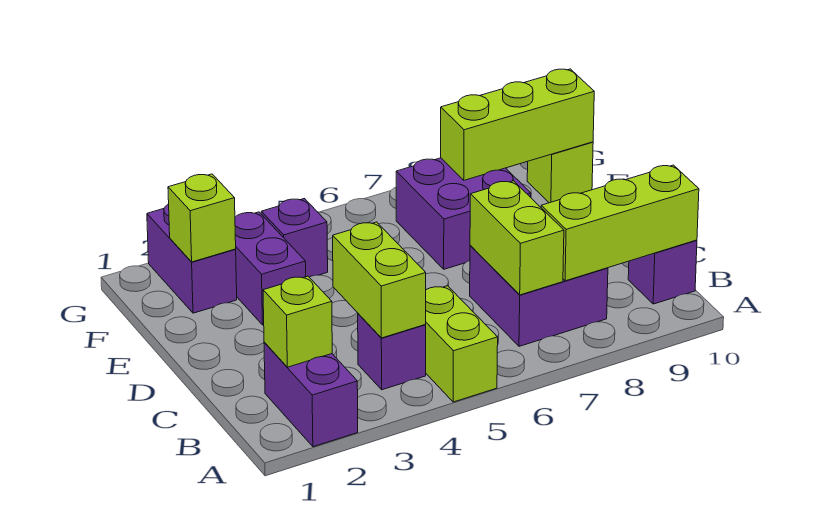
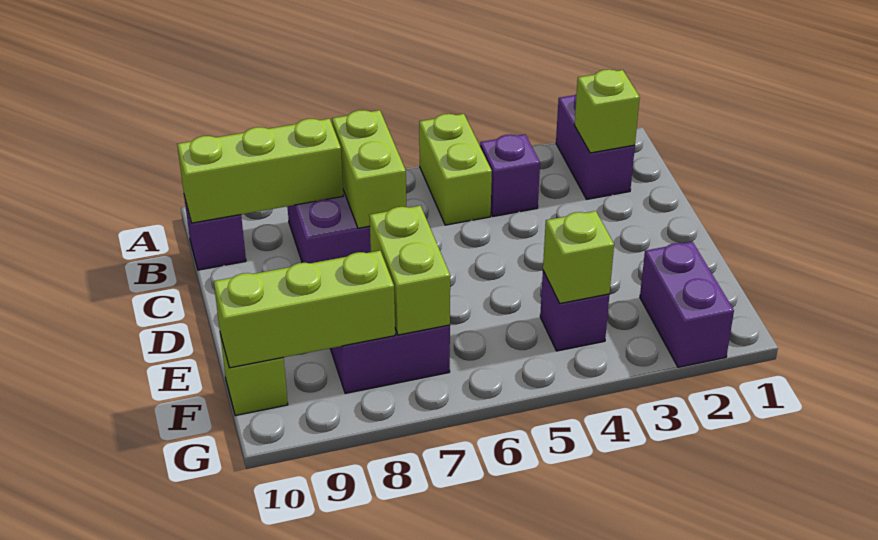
lime 1x2 brick [333,222,426,338] -> lime 1x2 brick moved to [369,206,450,335]
purple 1x2 brick [235,212,306,325] -> none
lime 1x1 brick [168,174,236,262] -> lime 1x1 brick moved to [543,211,614,303]

